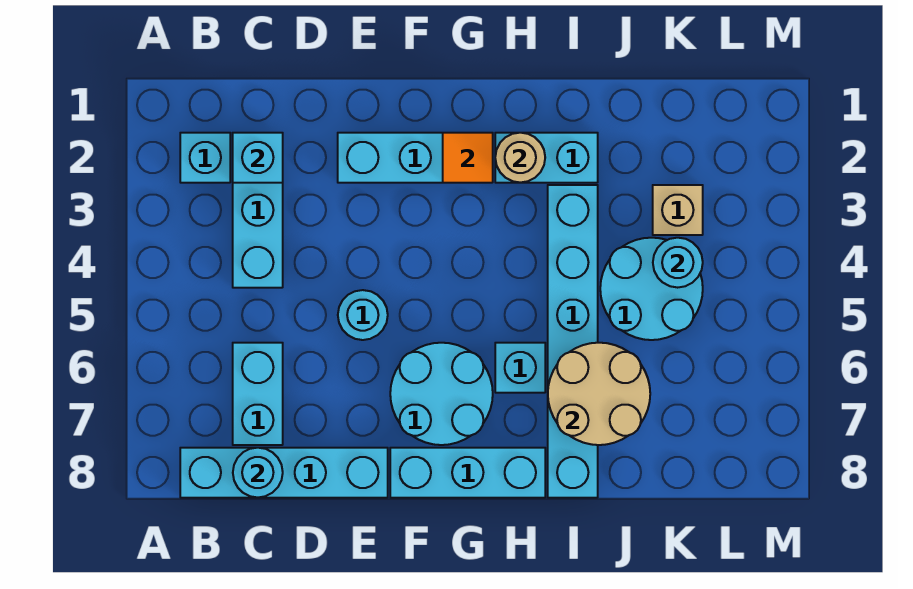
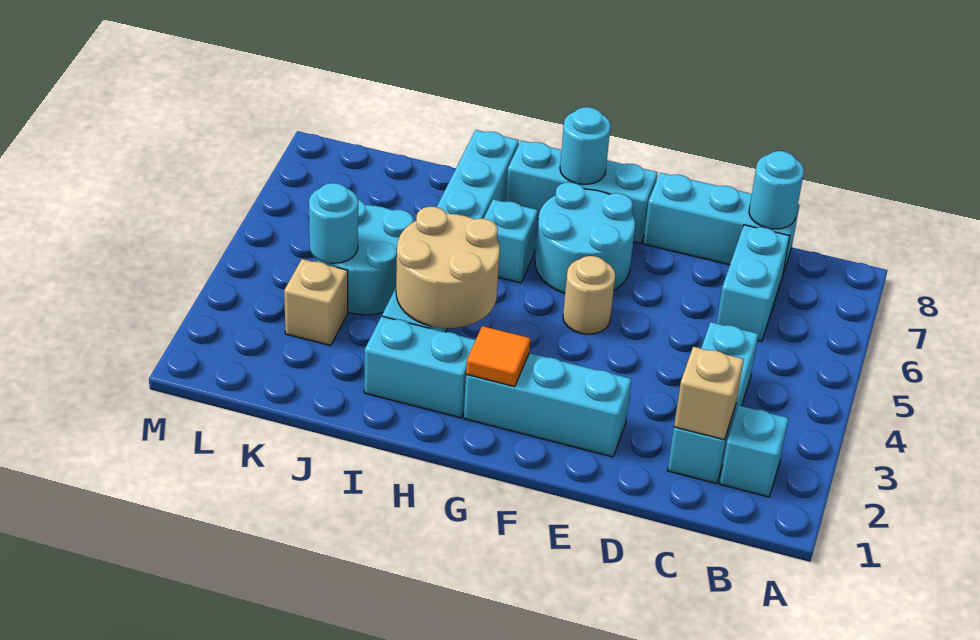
cyan 1x4 brick [180,448,388,498] -> cyan 1x3 brick [643,173,800,274]
cyan 1x1 brick [233,133,283,183] -> tan 1x1 brick [674,347,744,440]
cyan 1x1 round brick [338,290,388,340] -> cyan 1x1 round brick moved to [560,107,611,184]
tan 1x1 round brick [495,133,545,183] -> tan 1x1 round brick moved to [563,256,615,334]
tan 2x2 round brick [548,343,650,445] -> tan 2x2 round brick moved to [396,207,500,328]

